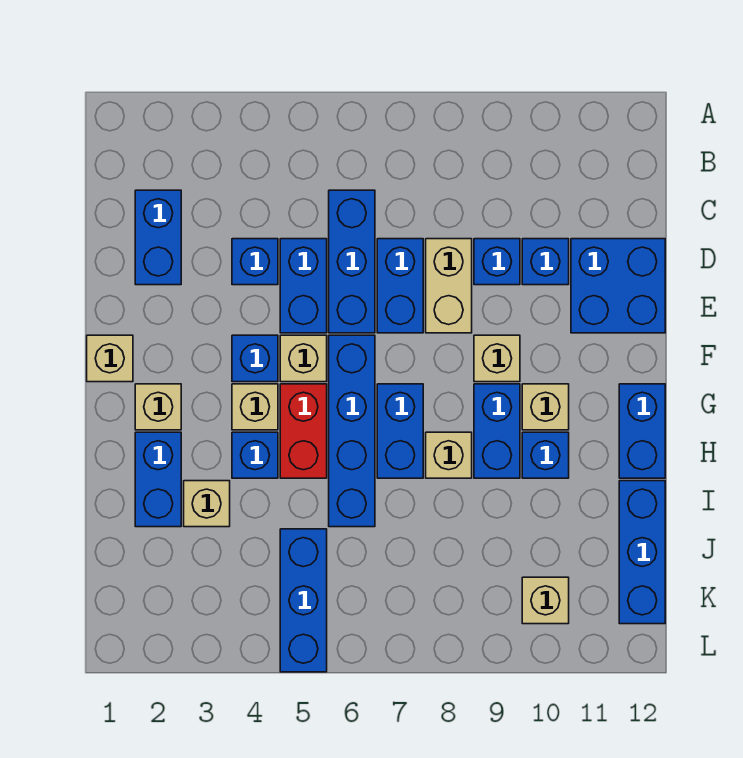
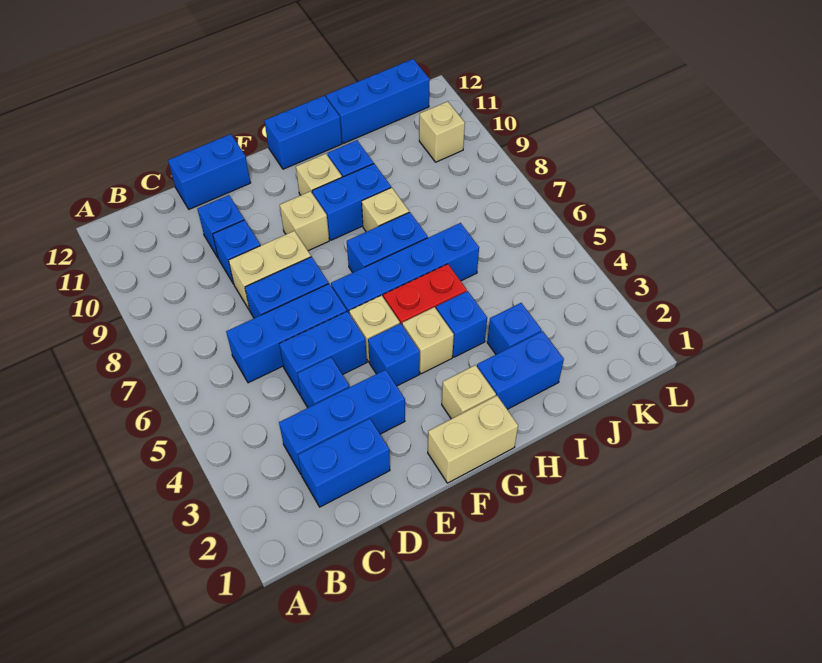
blue 2x2 brick [571,239,665,333] -> blue 1x2 brick [168,134,250,209]
tan 1x1 brick [87,335,133,382] -> tan 1x2 brick [428,396,518,483]
tan 1x1 brick [184,481,230,527] -> blue 1x1 brick [487,303,542,354]
blue 1x3 brick [280,529,327,672] -> blue 1x3 brick moved to [279,370,405,474]

